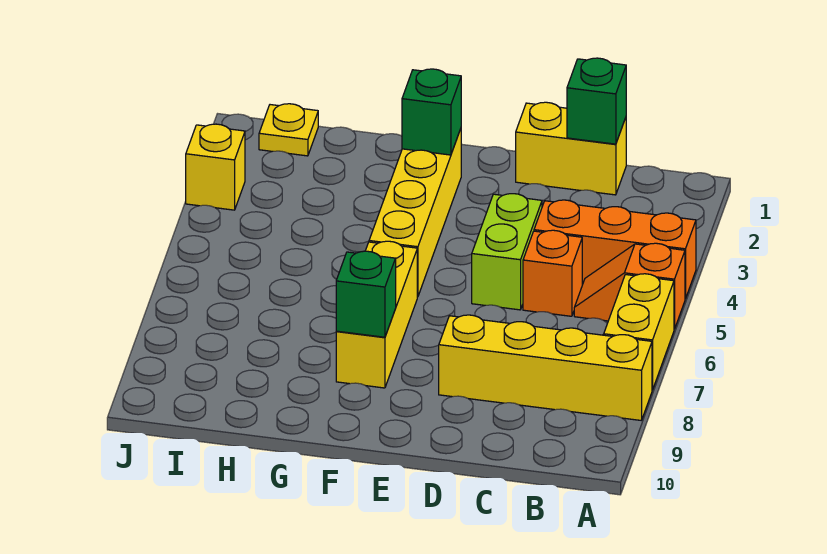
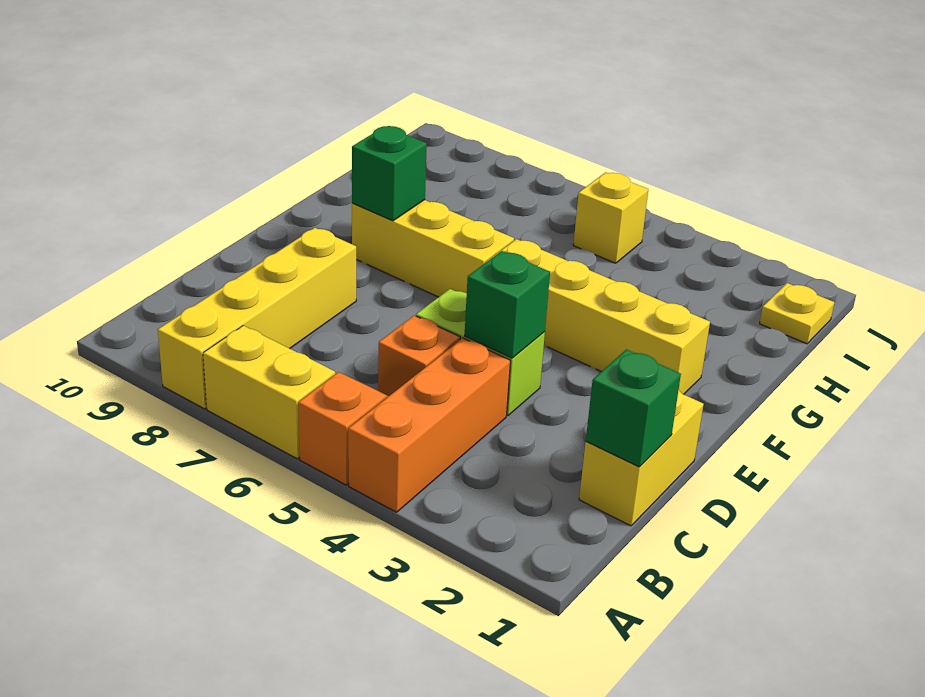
green 1x1 brick [402,69,461,155] -> green 1x1 brick moved to [465,251,550,358]
yellow 1x1 brick [186,124,245,210] -> yellow 1x1 brick moved to [573,172,648,263]

